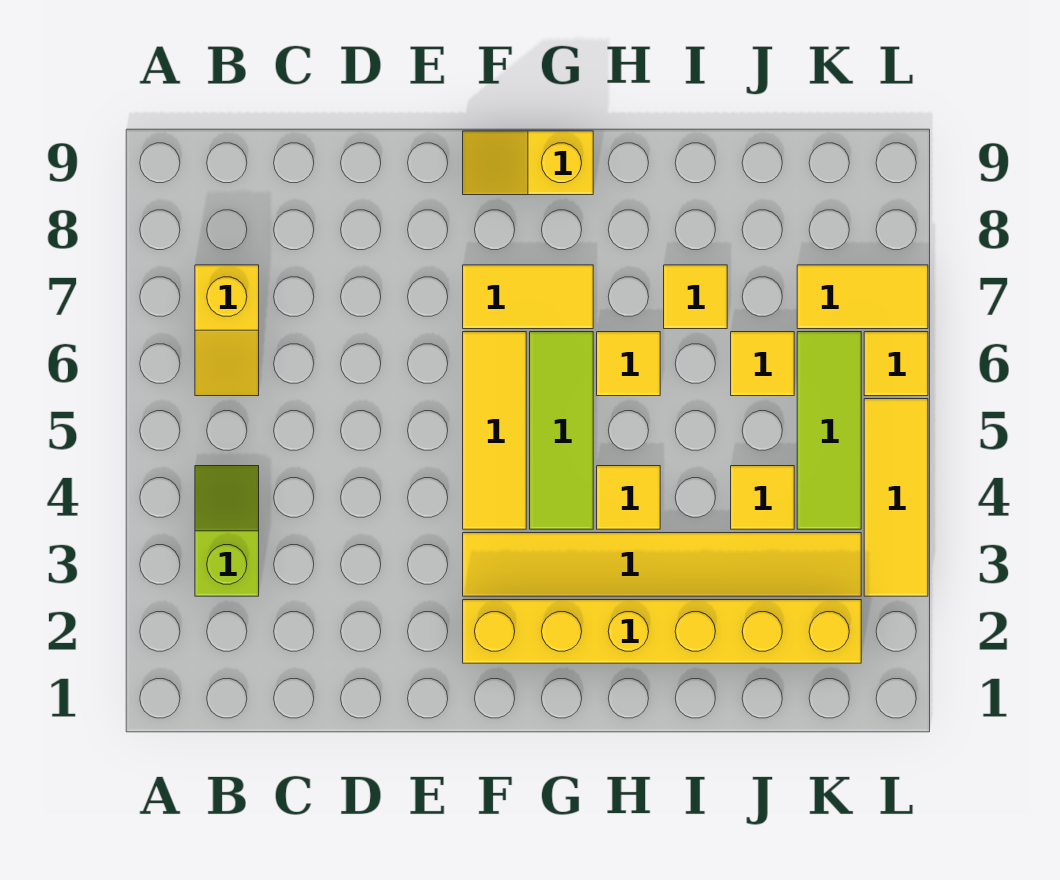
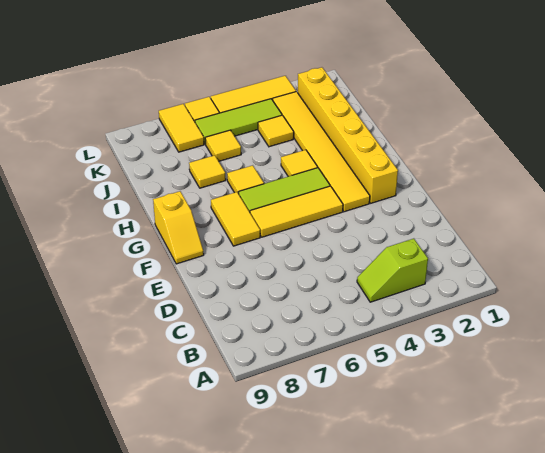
yellow 1x2 slope [195,265,259,396] -> none

